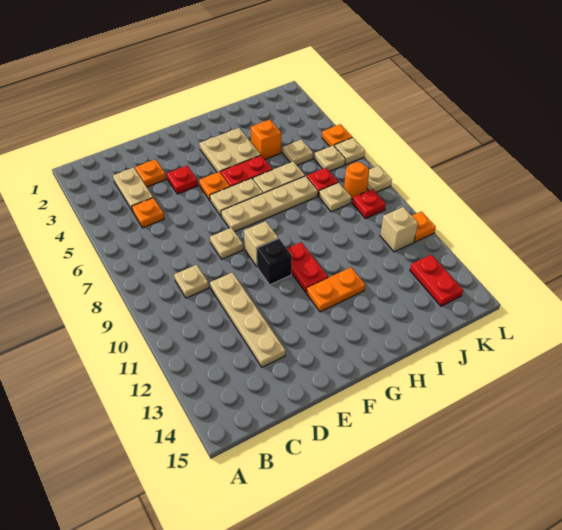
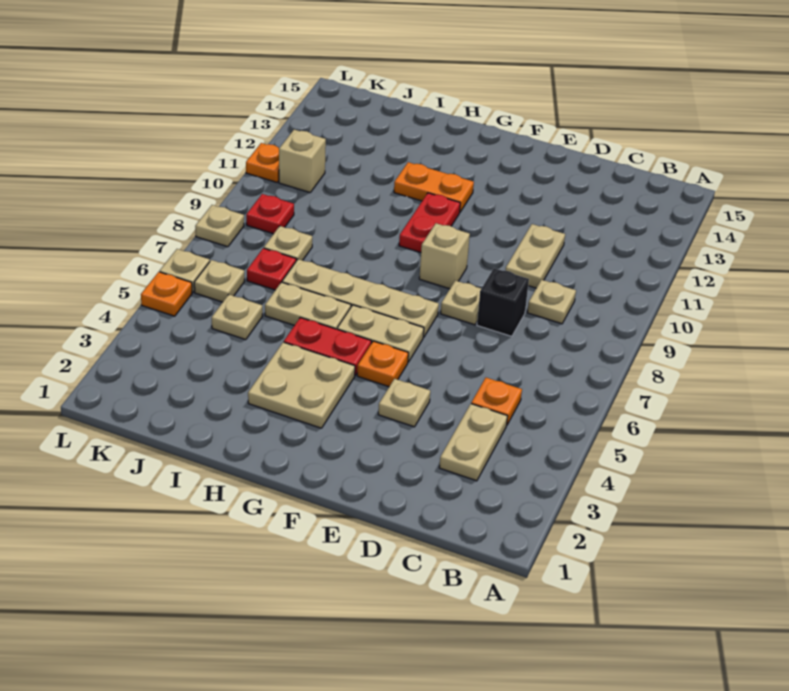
orange 1x1 plate [135,159,166,187] -> none
tan 1x4 plate [210,273,286,367] -> tan 1x2 plate [506,224,565,288]
red 1x1 plate [167,166,198,194] -> tan 1x1 plate [378,379,430,427]
black 1x1 brick [257,238,292,285] -> black 1x1 brick moved to [477,268,529,336]
orange 1x1 brick [251,120,281,159] -> none
orange 1x1 round brick [344,162,369,199] -> none
red 1x2 plate [410,255,463,306] -> none

